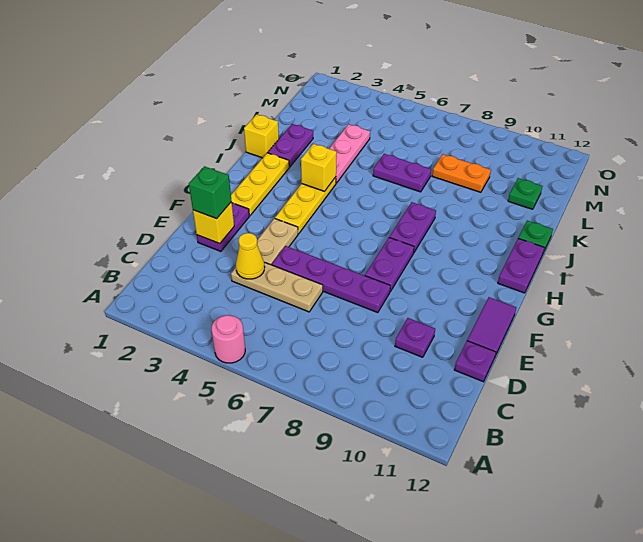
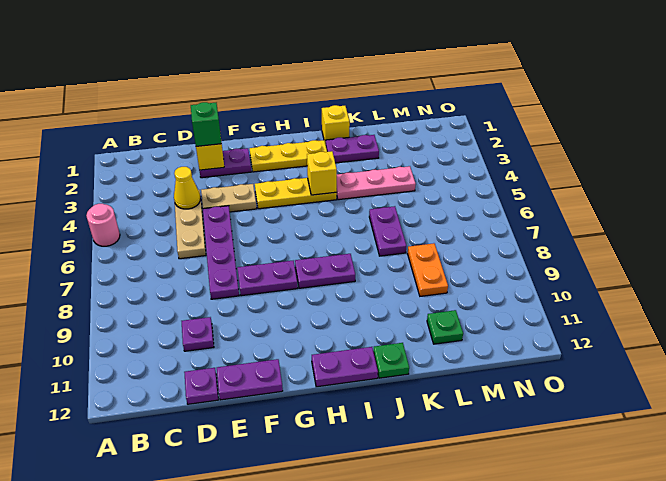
purple 1x2 tile [467,297,516,356] -> purple 1x2 plate [217,359,283,400]

